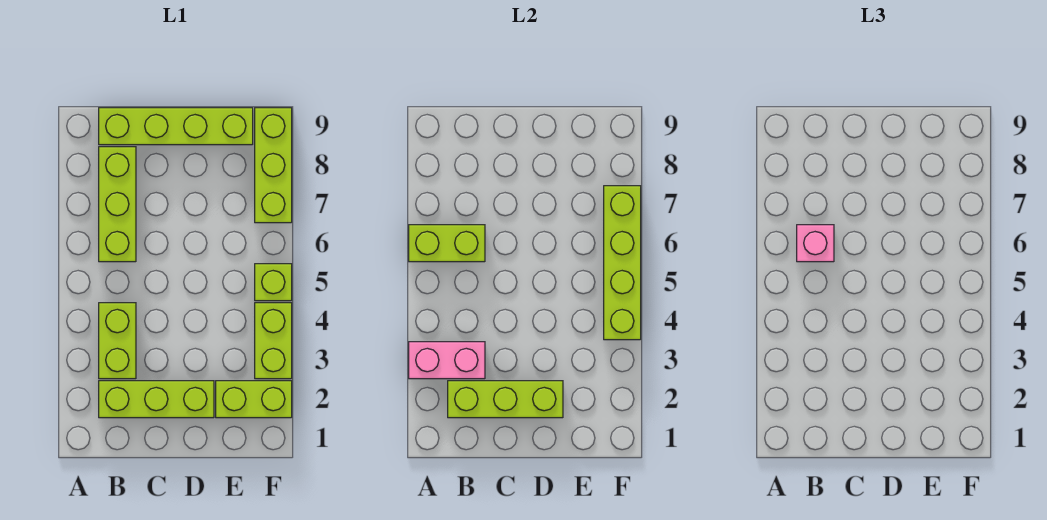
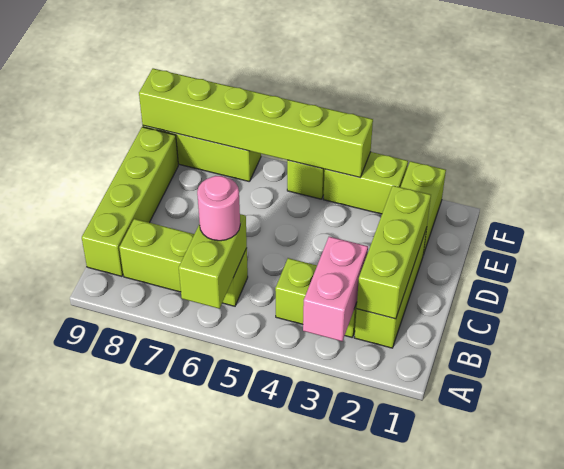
pink 1x1 brick [797,225,834,262] -> pink 1x1 round brick [197,176,240,241]
lime 1x4 brick [604,186,641,340] -> lime 1x6 brick [139,68,373,177]

